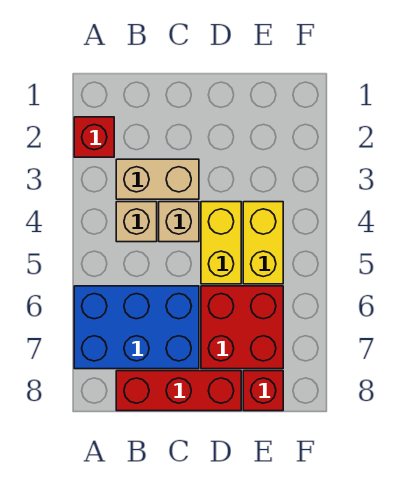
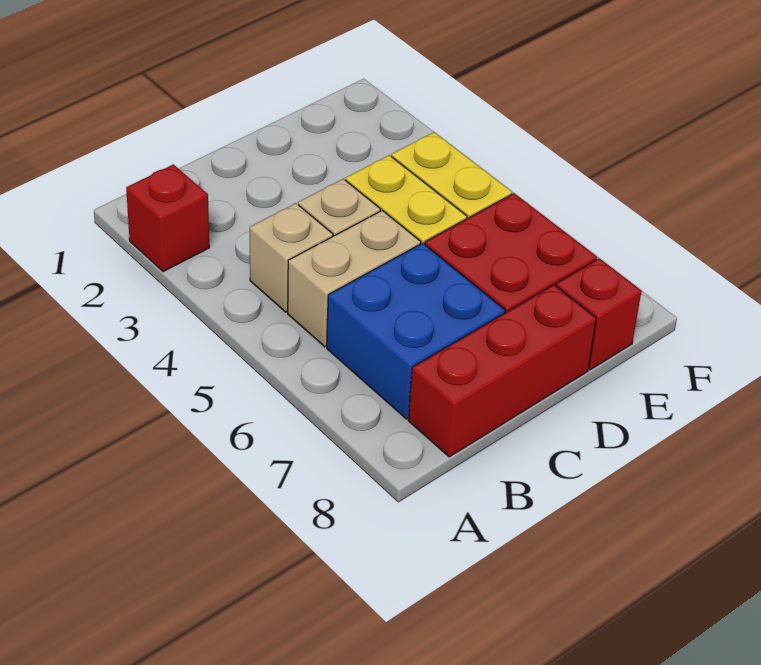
blue 2x3 brick [74,286,199,369] -> blue 2x2 brick [327,243,505,419]
tan 1x2 brick [116,159,199,199] -> tan 1x2 brick moved to [288,211,421,347]

